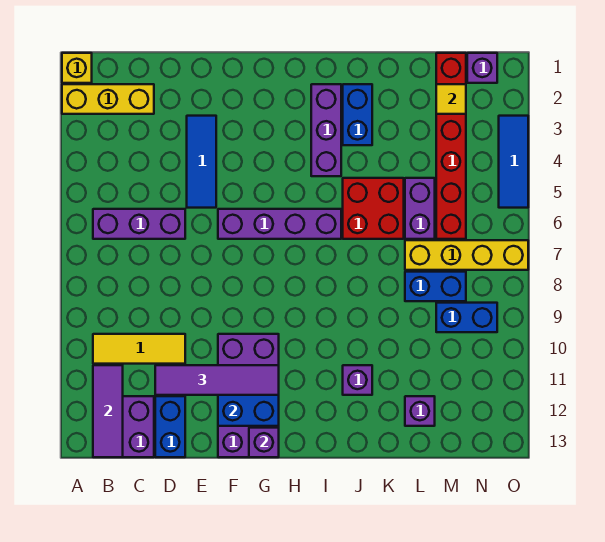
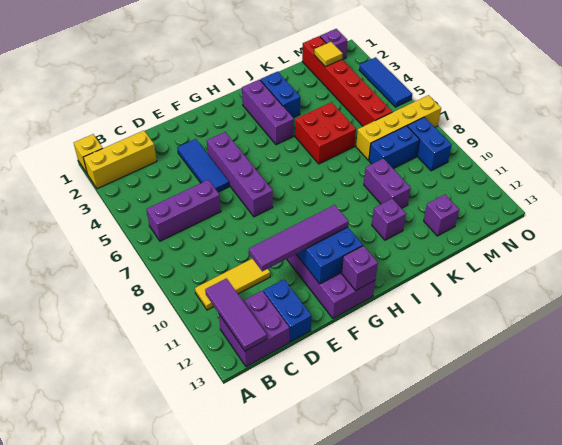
purple 1x4 brick [218,209,341,239] -> purple 1x4 brick turned to [207,132,273,217]
purple 1x2 brick [405,178,435,239] -> purple 1x2 brick moved to [364,158,411,208]
blue 1x2 brick [436,303,497,332] -> blue 1x2 brick turned to [407,117,452,171]

